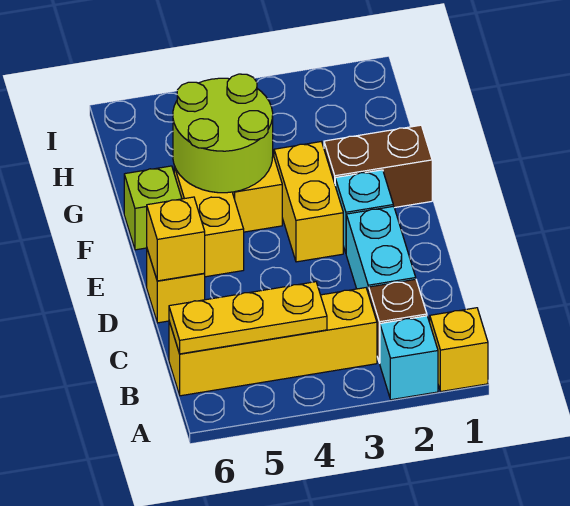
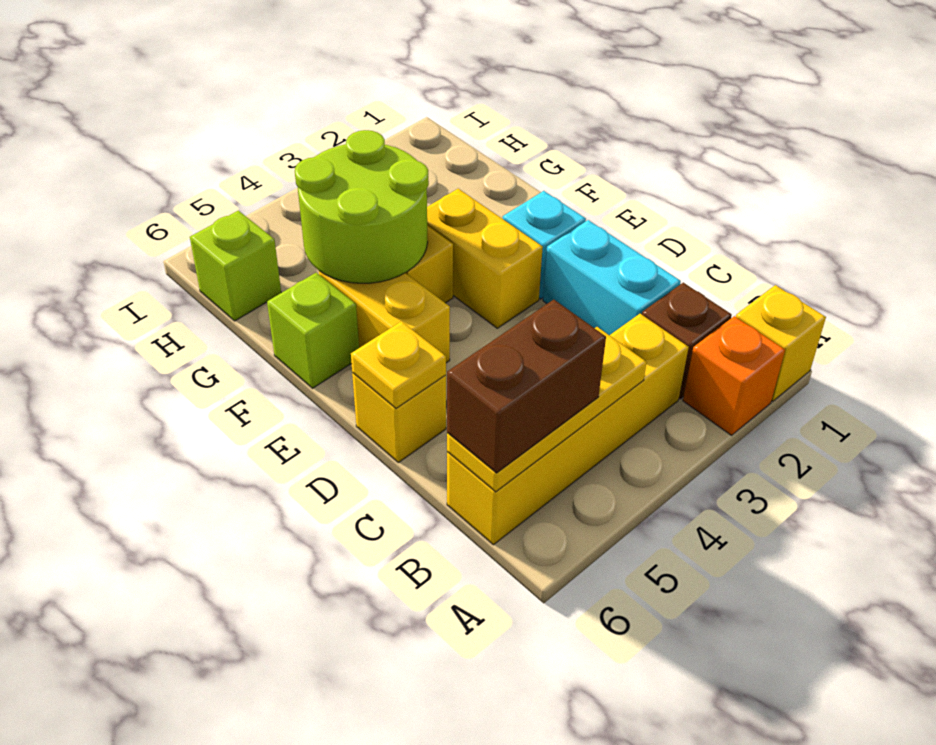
cyan 1x1 brick [380,316,438,400] -> orange 1x1 brick [683,316,785,435]
yellow 1x1 brick [147,197,205,281] -> yellow 1x1 plate [351,321,446,408]
brown 1x2 brick [324,125,432,208] -> brown 1x2 brick moved to [447,299,606,473]
none -> lime 1x1 brick [190,211,281,321]

